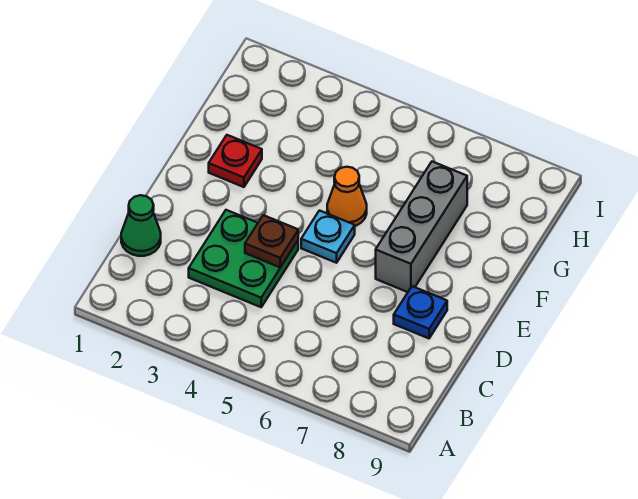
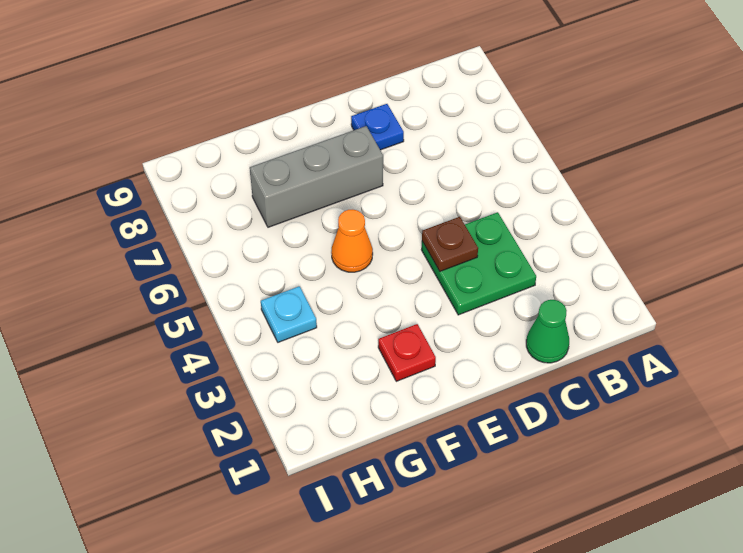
cyan 1x1 plate [301,211,355,263] -> cyan 1x1 plate moved to [261,286,317,342]

